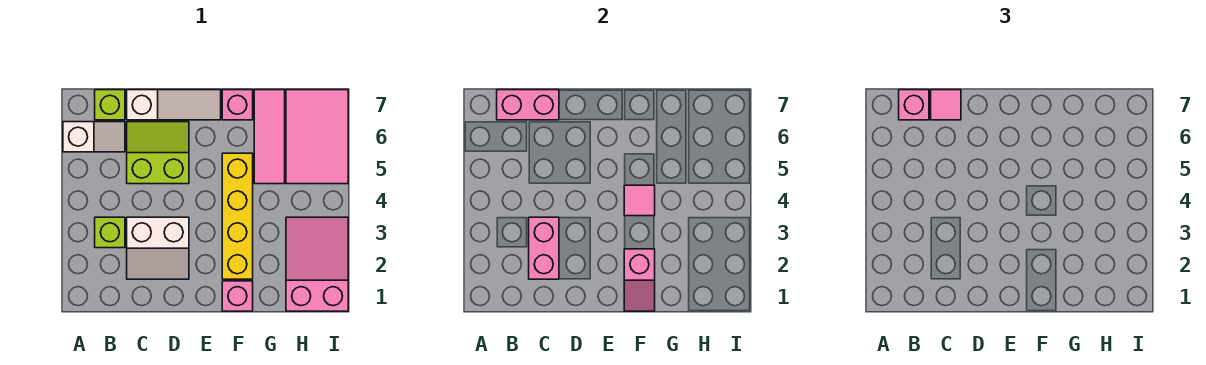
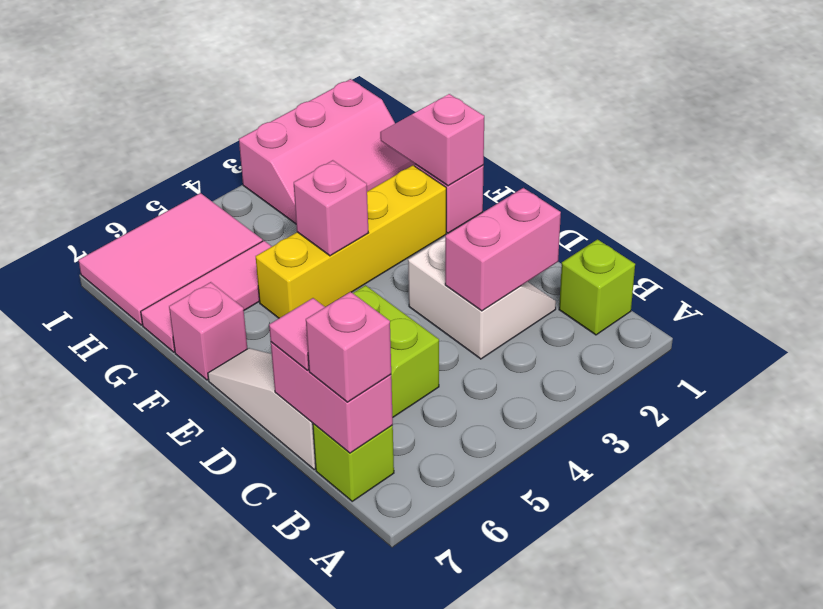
white 1x2 slope [63,122,125,152] -> none
lime 1x1 brick [95,217,125,248] -> lime 1x1 brick moved to [559,239,635,335]
pink 1x2 slope [624,249,655,311] -> pink 1x2 slope turned to [380,94,484,186]
pink 1x1 tile [624,185,655,216] -> pink 1x1 brick [294,160,368,256]
pink 2x3 slope [286,217,348,311] -> pink 2x3 slope turned to [239,79,415,224]

